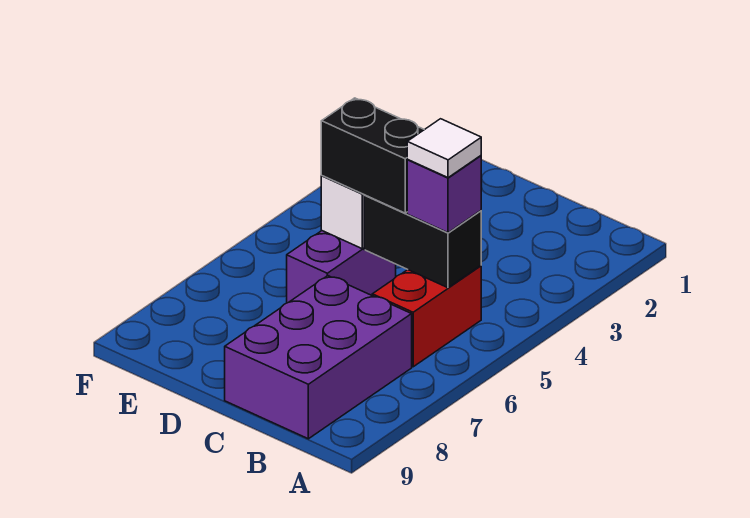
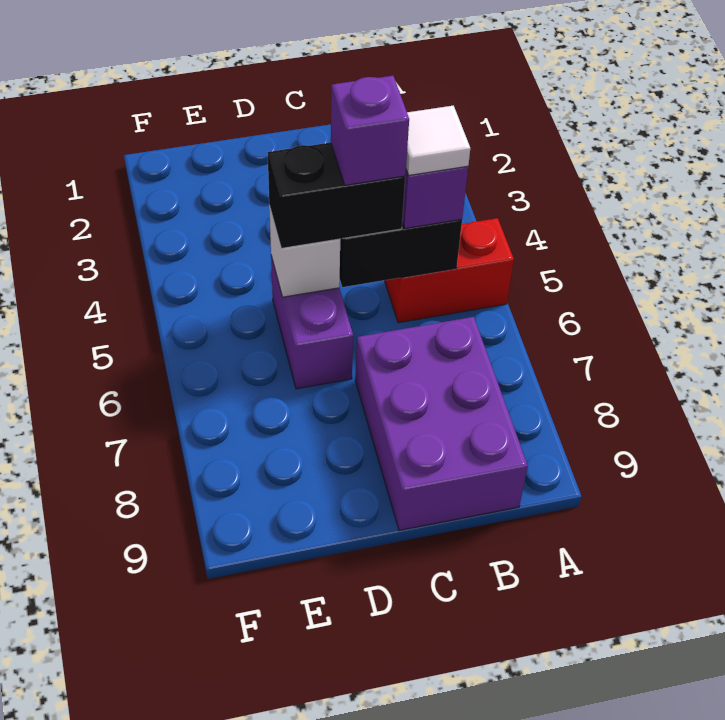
red 1x2 brick [372,266,481,367] -> red 1x2 brick turned to [385,218,514,323]
none -> purple 1x1 brick [331,76,409,185]

